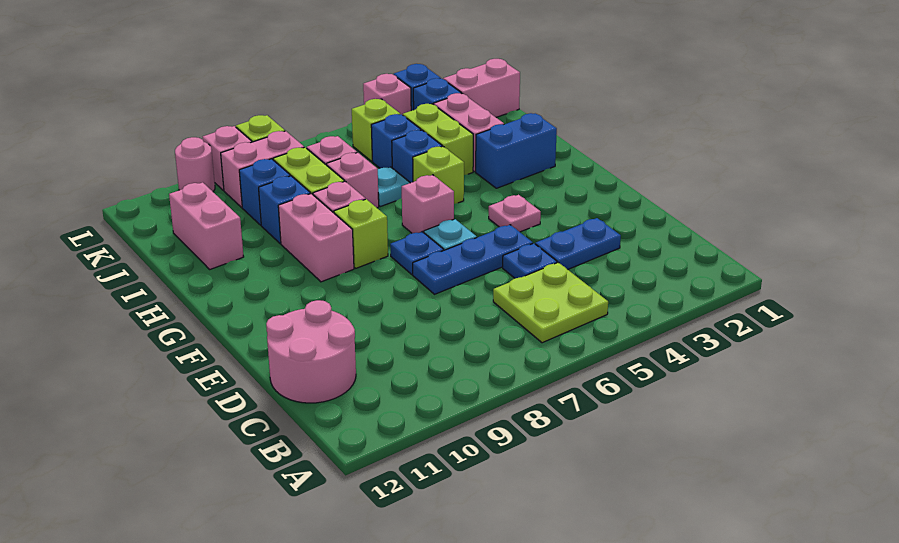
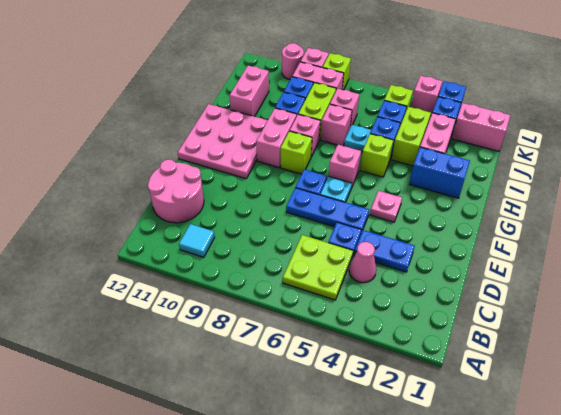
none -> cyan 1x1 tile [179,224,215,257]
none -> pink 1x1 cone [349,242,376,283]
none -> pink 3x3 plate [178,104,268,179]

